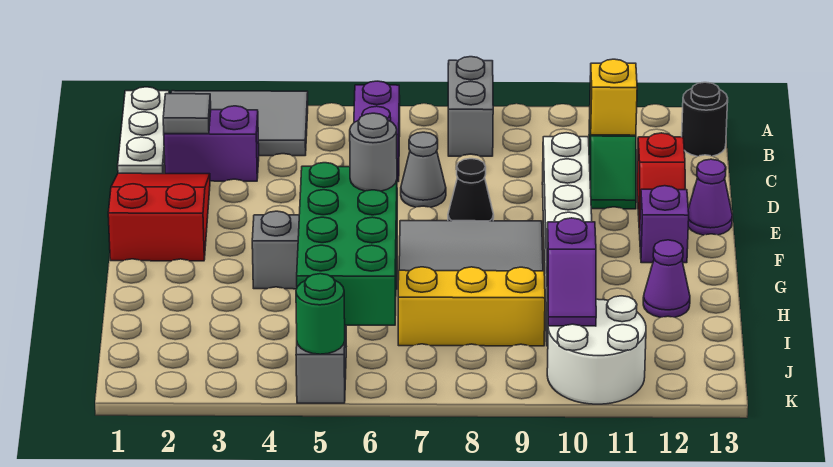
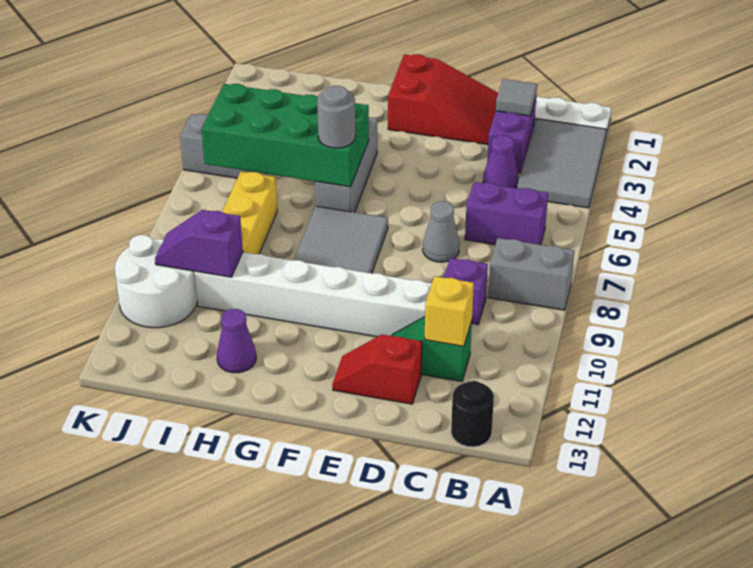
black 1x1 cone [448,159,494,221] -> none
purple 1x1 cone [688,159,732,235] -> purple 1x1 cone moved to [483,135,518,188]
purple 1x1 brick [640,186,689,263] -> purple 1x1 brick moved to [444,258,488,324]
green 1x1 round brick [296,274,345,354] -> none

